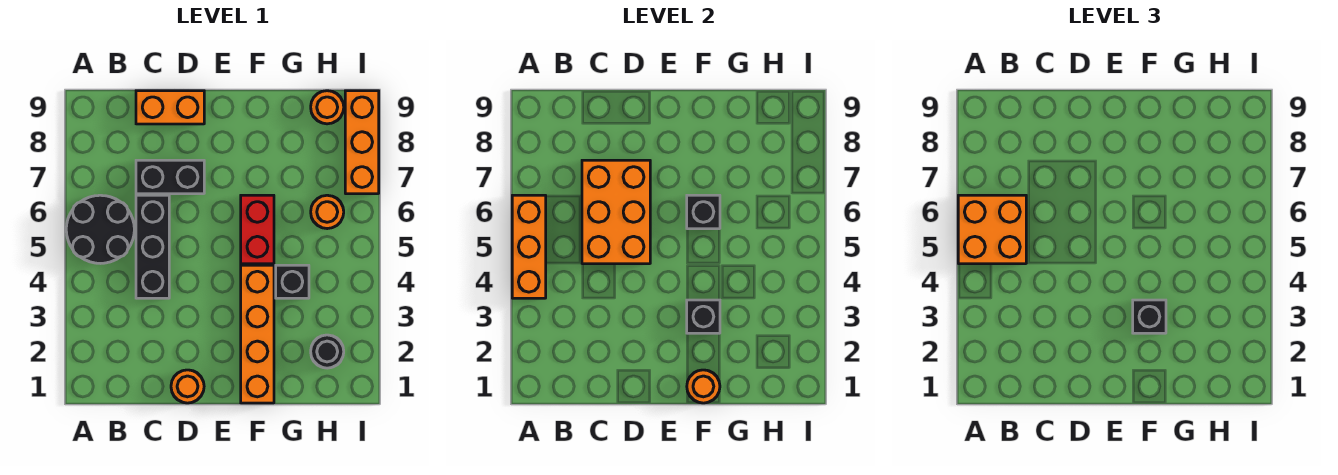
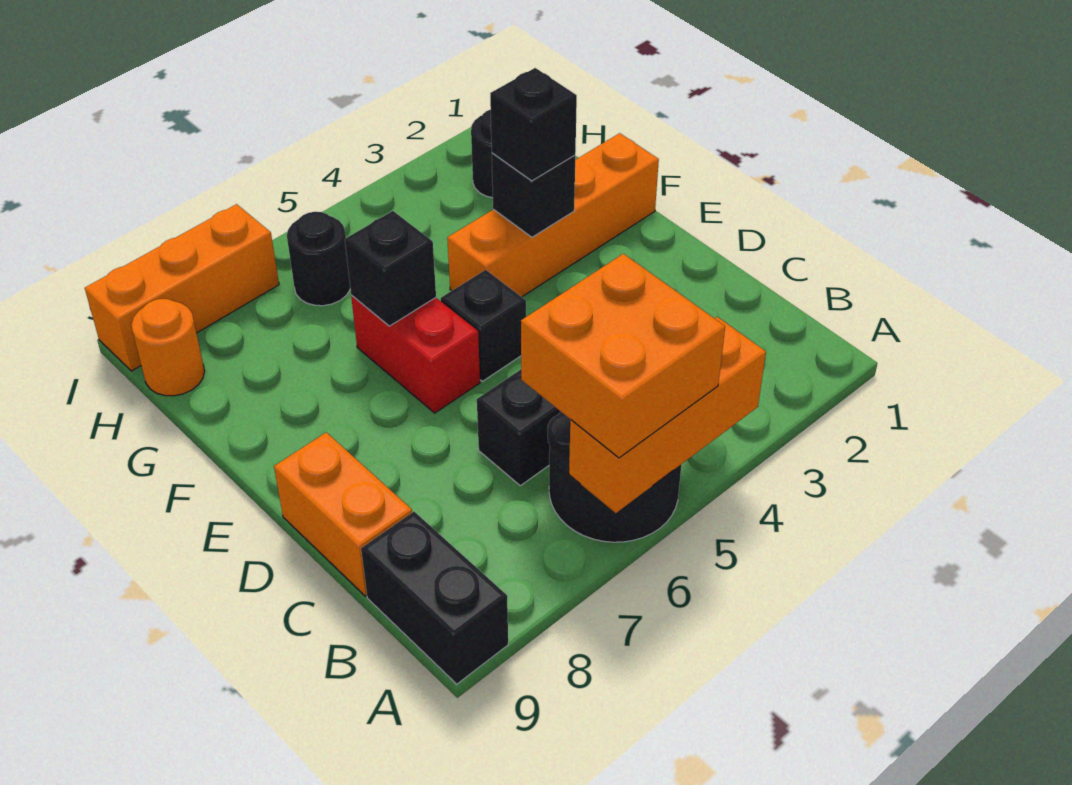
orange 2x3 brick [582,160,650,264] -> none
black 1x2 brick [136,160,204,194] -> black 1x2 brick moved to [361,512,508,684]
orange 1x1 round brick [171,370,204,403] -> none
orange 1x1 round brick [687,370,720,403] -> none
red 1x2 brick [241,195,274,264] -> red 1x2 brick turned to [351,295,480,413]
black 1x1 brick [276,265,309,298] -> black 1x1 brick moved to [441,270,526,381]
orange 1x1 round brick [311,195,344,229] -> black 1x1 round brick [287,212,350,306]

